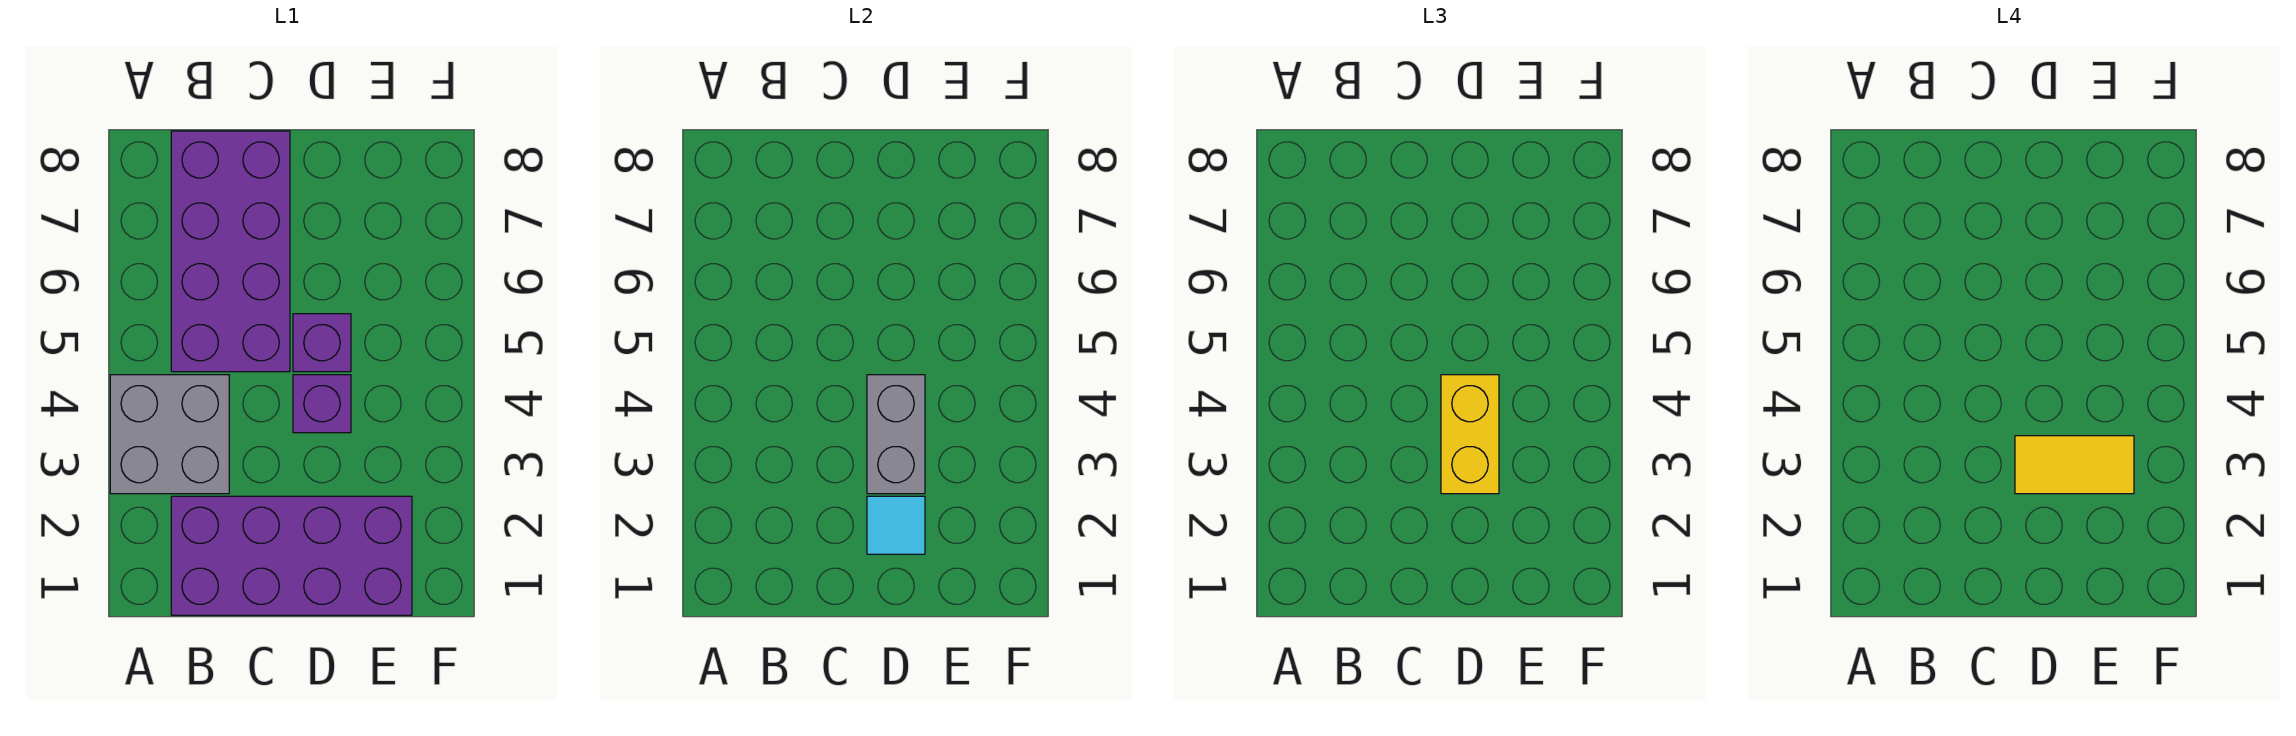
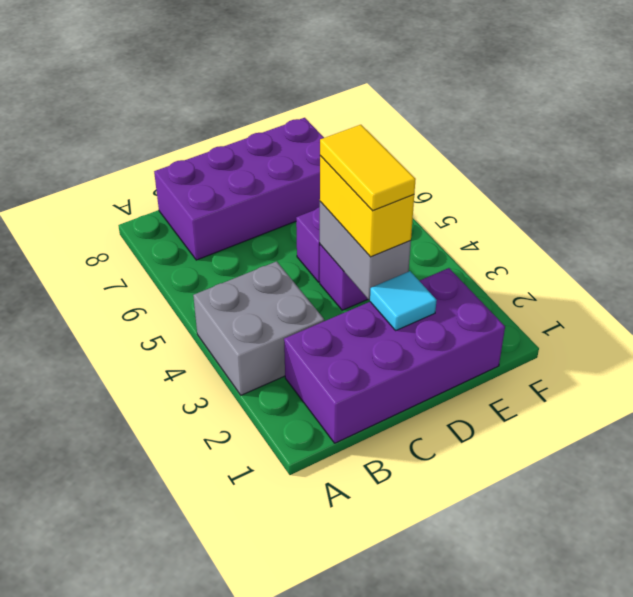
purple 2x4 brick [171,131,290,372] -> purple 2x4 brick turned to [154,118,324,260]
yellow 1x2 tile [2015,436,2134,494] -> yellow 1x2 tile turned to [320,125,416,211]

